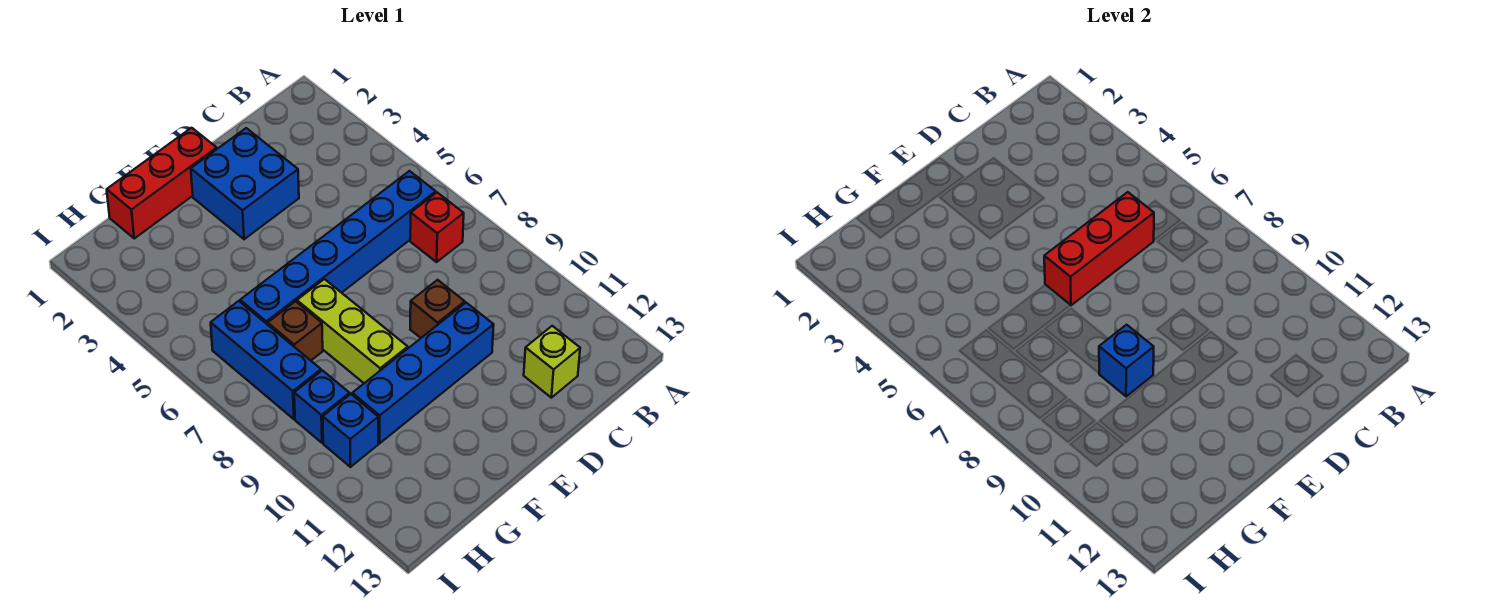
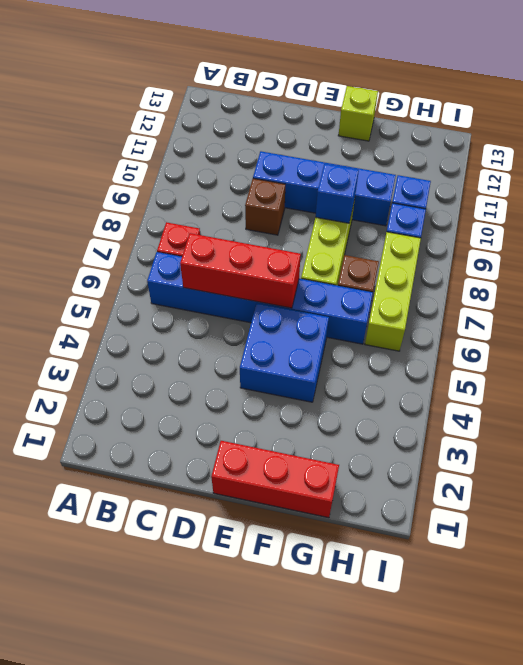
lime 1x1 brick [524,326,580,398] -> lime 1x1 brick moved to [338,86,378,141]
blue 2x2 brick [191,128,299,239] -> blue 2x2 brick moved to [240,303,329,402]
blue 1x3 brick [211,301,321,419] -> lime 1x3 brick [365,232,421,351]

